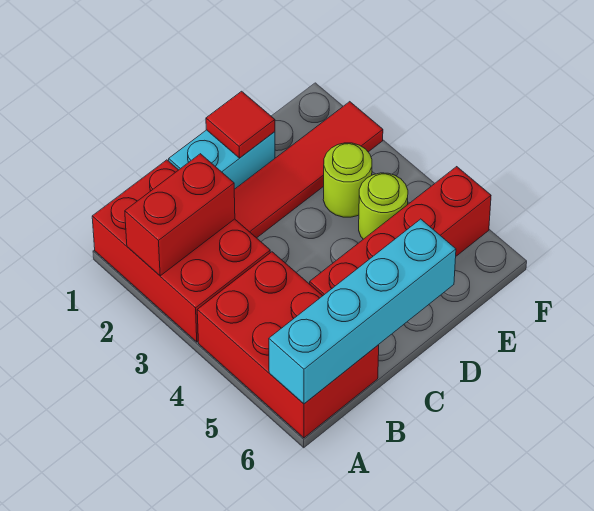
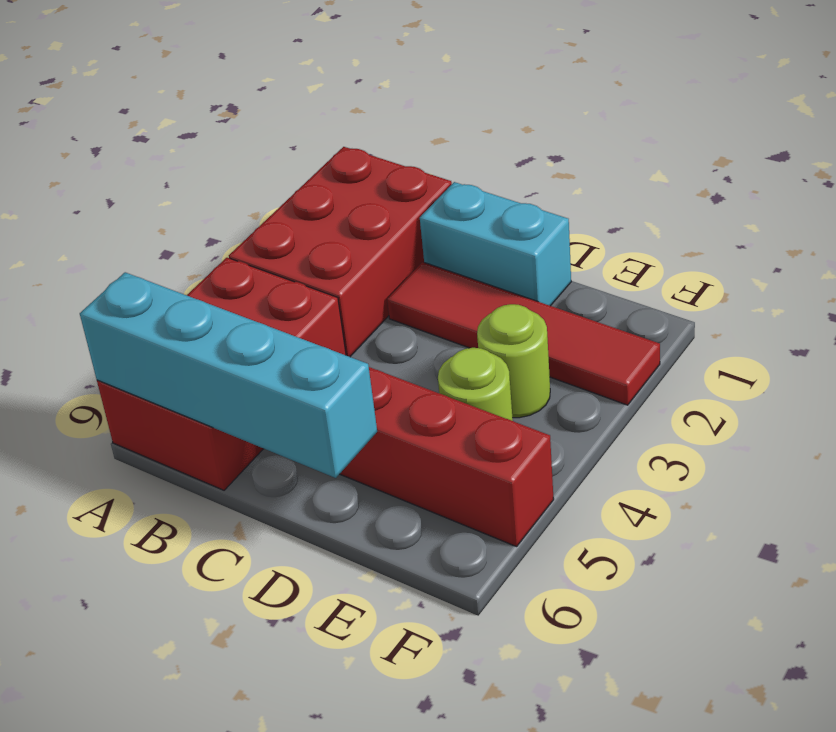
red 1x2 brick [125,154,235,276] -> none
red 1x1 tile [206,91,275,158] -> none

